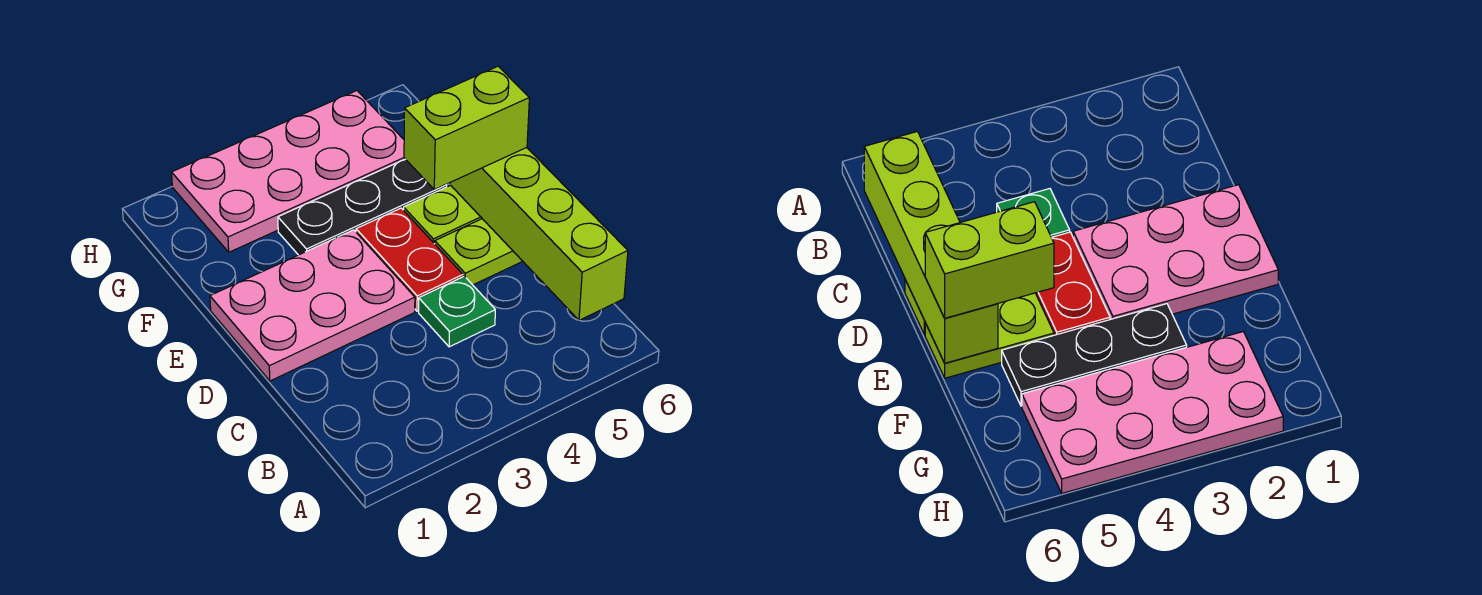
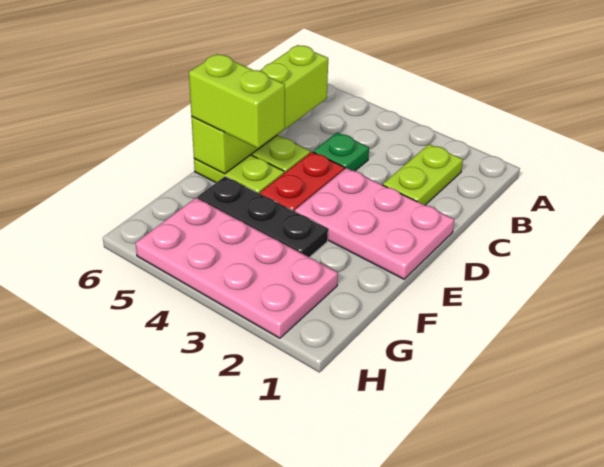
none -> lime 1x2 plate [383,144,463,205]

